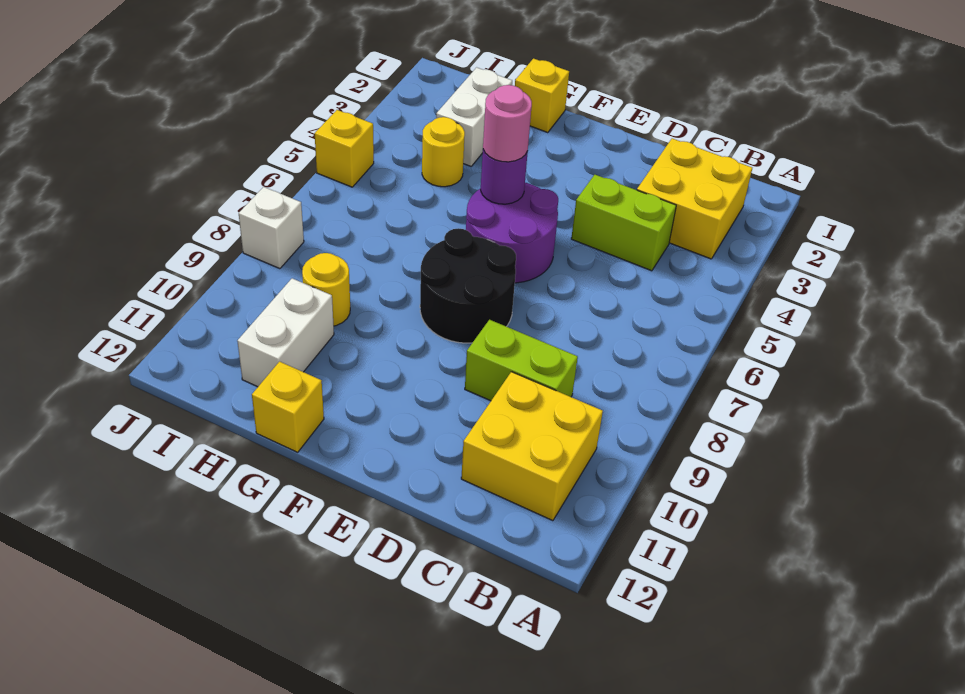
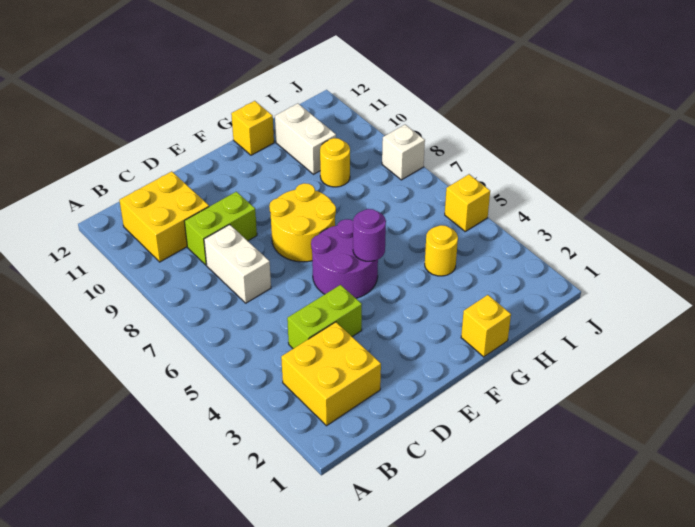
black 2x2 round brick [420,228,516,343] -> yellow 2x2 round brick [269,183,336,262]
pink 1x1 round brick [483,85,532,162] -> none
white 1x2 brick [436,67,512,166] -> white 1x2 brick moved to [204,225,271,303]

